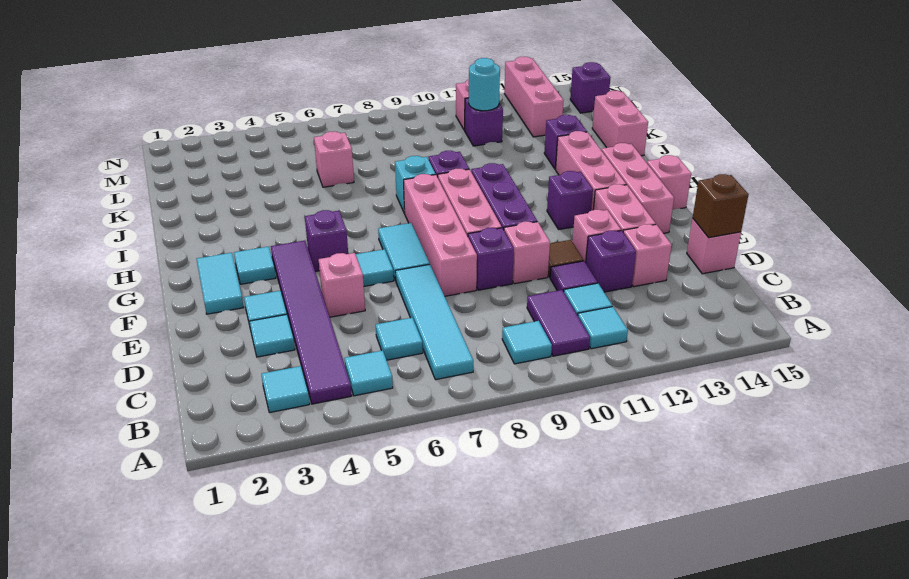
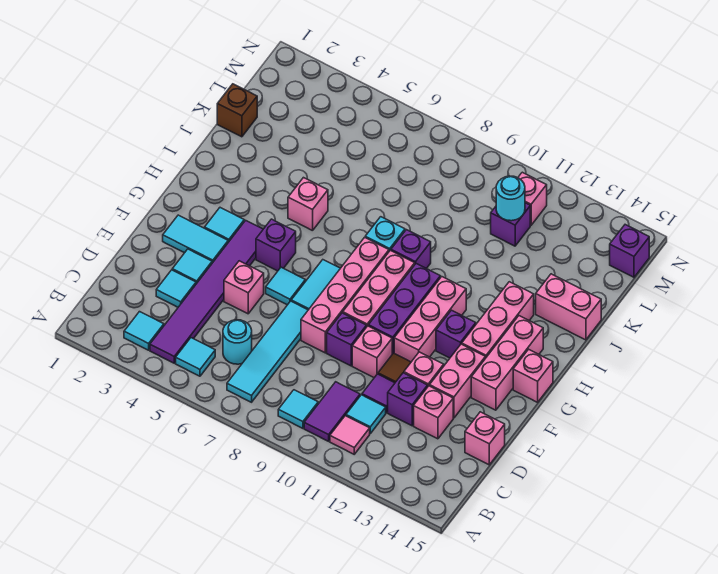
cyan 1x1 tile [578,307,628,349] -> pink 1x1 tile [330,416,370,454]
cyan 1x1 tile [376,318,423,360] -> cyan 1x1 round brick [223,320,252,364]
brown 1x1 brick [693,174,749,238] -> brown 1x1 brick moved to [217,84,257,137]
cyan 1x2 tile [197,253,244,314] -> cyan 1x2 tile turned to [163,215,228,263]
purple 1x1 brick [544,115,587,169] -> none
pink 1x2 brick [592,91,648,156] -> pink 1x2 brick turned to [536,274,601,340]
pink 1x1 brick [314,131,354,187] -> pink 1x1 brick moved to [288,178,328,231]
pink 1x3 brick [504,57,564,137] -> pink 1x3 brick moved to [394,277,466,362]

